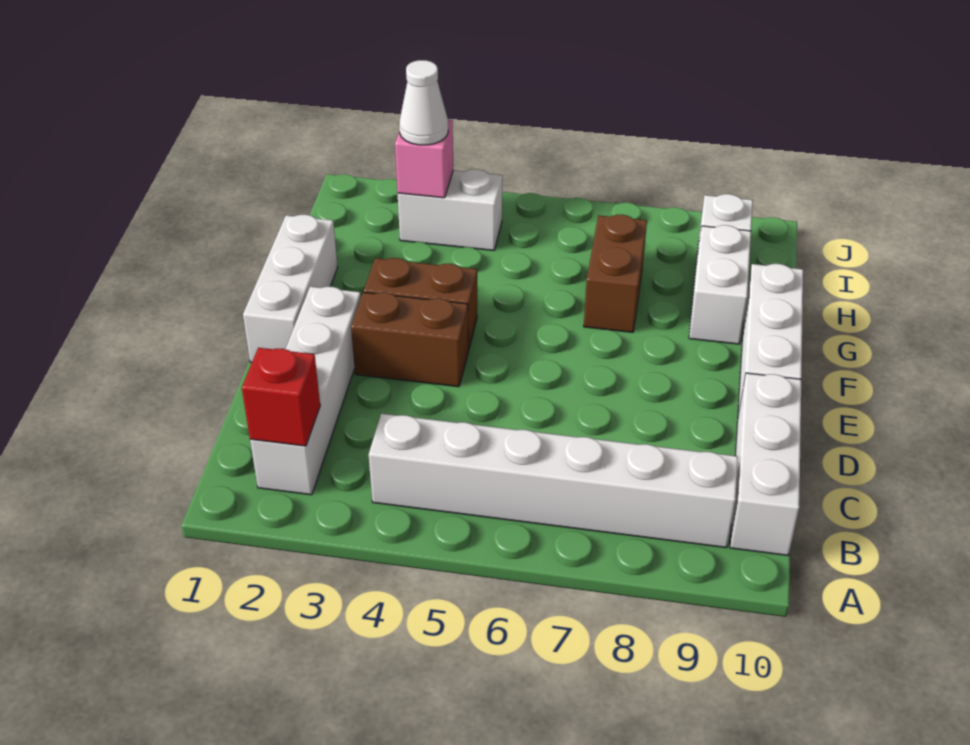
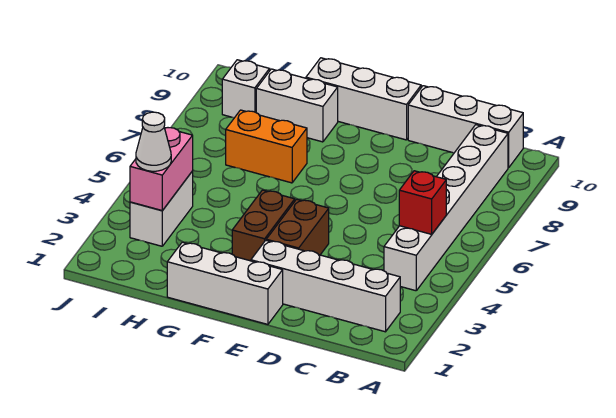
red 1x1 brick [242,348,320,446] -> red 1x1 brick moved to [399,171,446,234]
brown 1x2 brick [584,215,647,332] -> orange 1x2 brick [226,110,307,183]
pink 1x1 brick [395,120,453,198] -> pink 1x2 brick [130,128,193,211]

